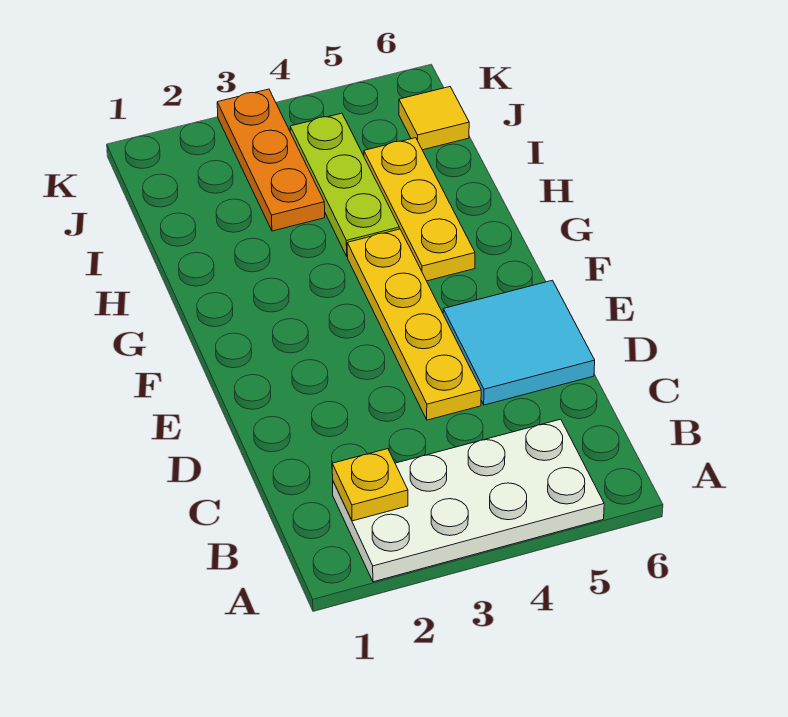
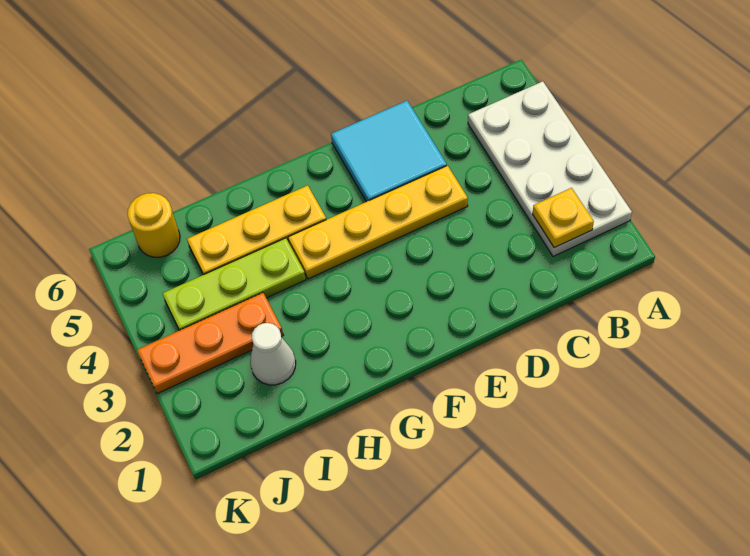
none -> white 1x1 cone [250,323,296,385]
yellow 1x1 tile [399,87,469,150] -> yellow 1x1 round brick [128,193,180,257]

